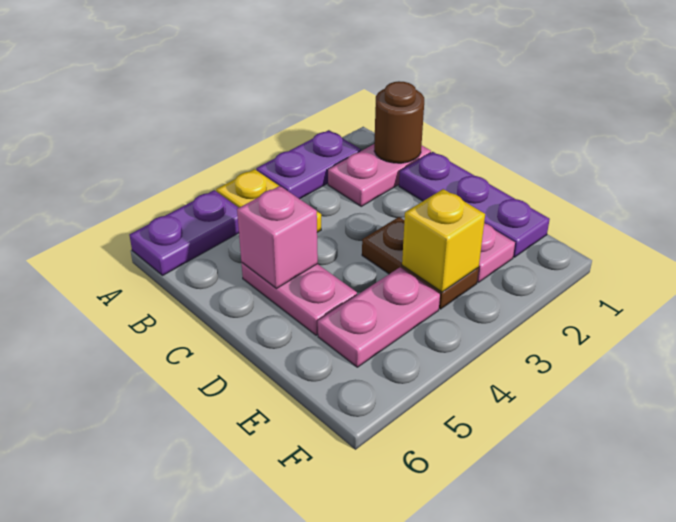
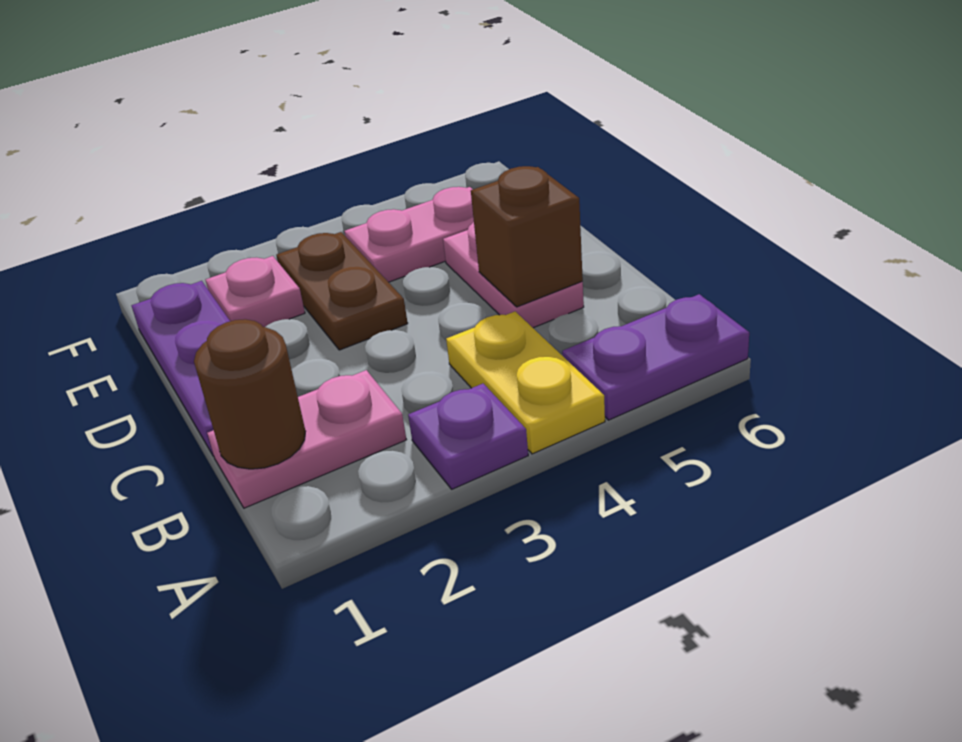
purple 1x2 plate [256,130,361,199] -> purple 1x1 plate [408,384,528,489]
pink 1x1 brick [237,186,318,288] -> brown 1x1 brick [471,166,583,307]
yellow 1x1 brick [402,189,485,292] -> none

